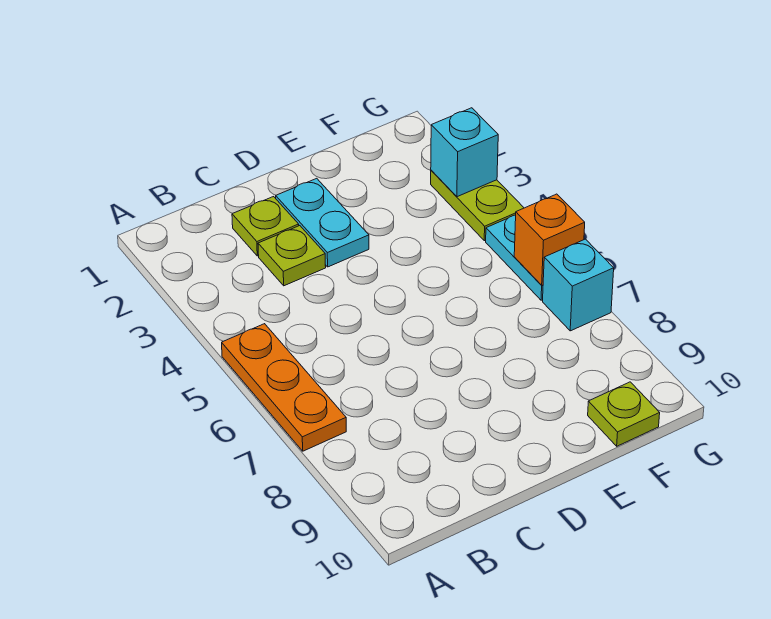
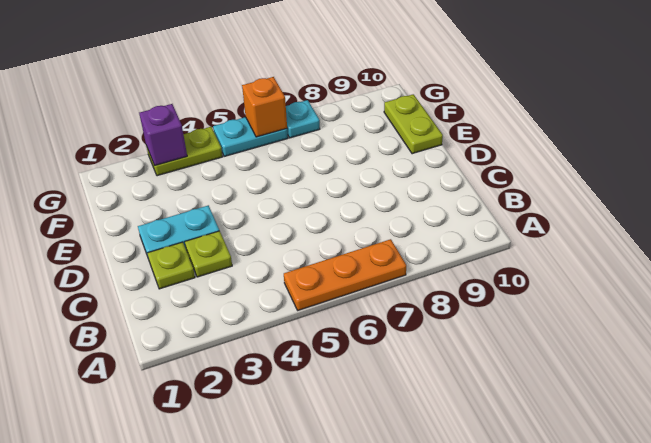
lime 1x1 plate [588,382,660,446] -> lime 1x2 plate [384,94,443,154]
cyan 1x1 brick [431,108,498,197] -> purple 1x1 brick [139,104,187,166]
cyan 1x1 brick [543,239,614,331] -> cyan 1x1 plate [286,100,320,138]

